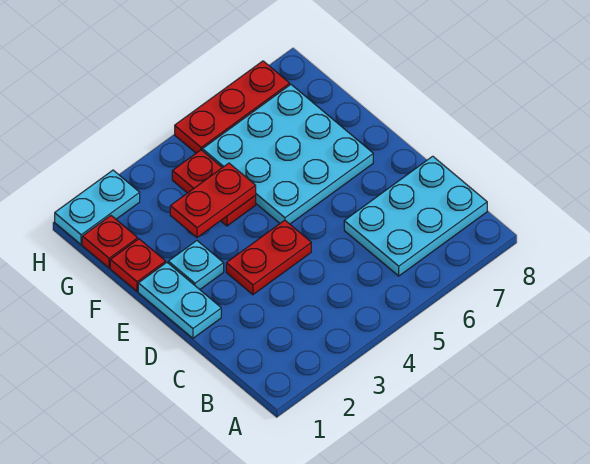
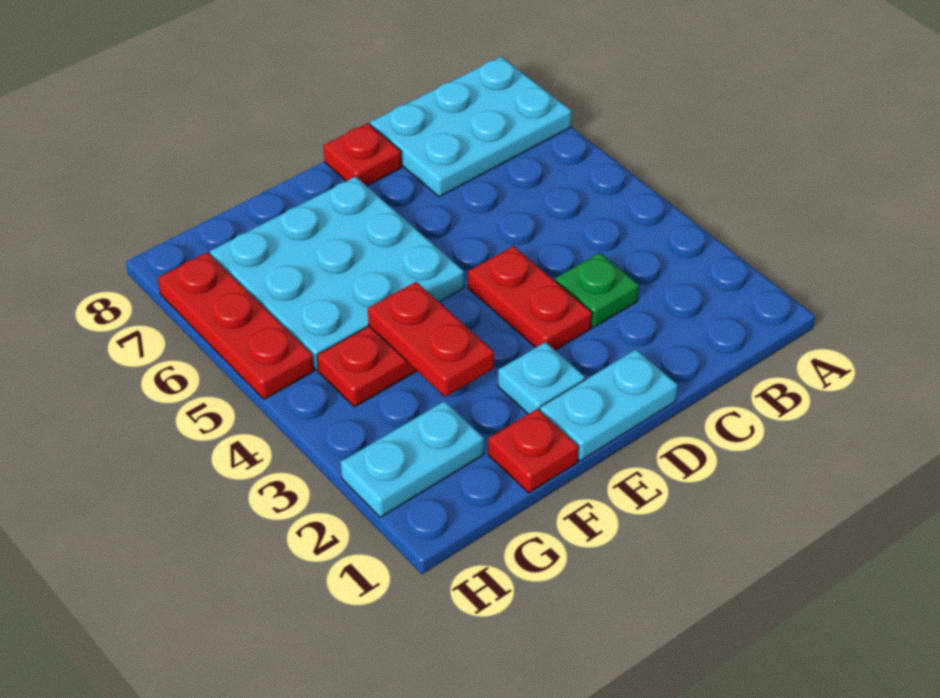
cyan 2x3 plate [344,156,487,276] -> cyan 2x3 plate turned to [370,57,572,197]
none -> green 1x1 plate [555,253,639,328]
red 1x1 plate [82,216,138,268] -> red 1x1 plate moved to [323,123,401,186]
cyan 1x2 plate [55,170,140,245] -> cyan 1x2 plate turned to [341,401,484,517]

